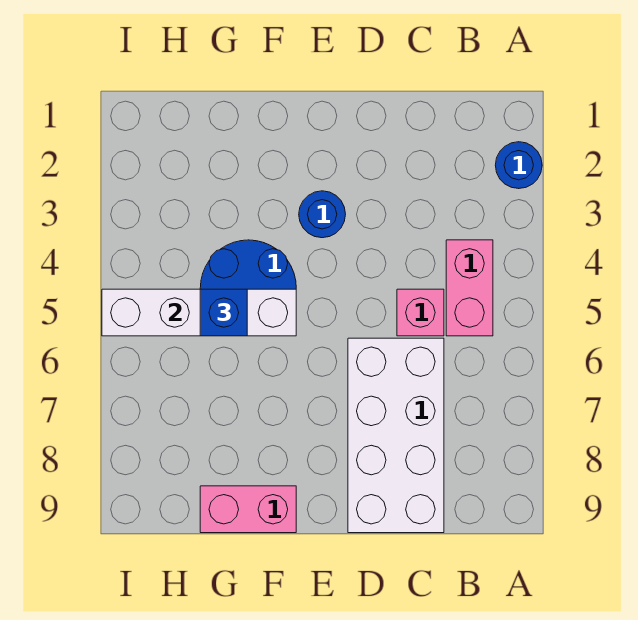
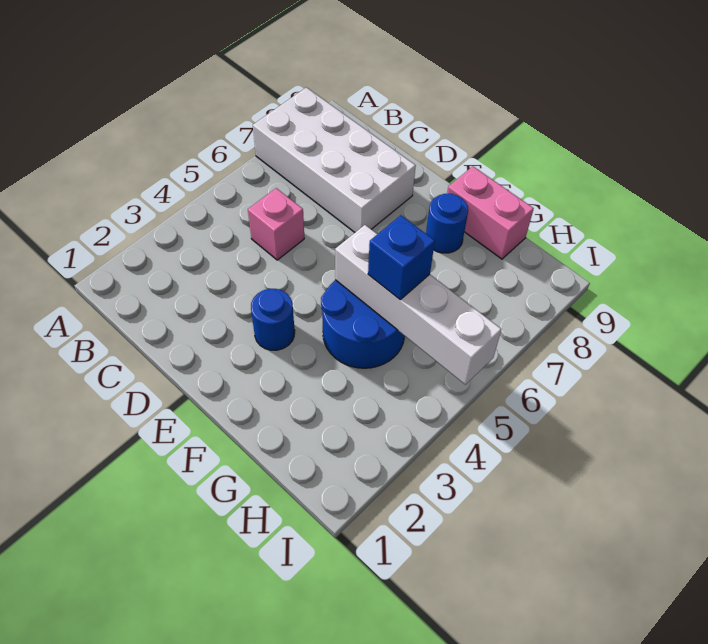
blue 1x1 round brick [495,142,542,189] -> blue 1x1 round brick moved to [426,194,468,253]
pink 1x2 brick [446,240,493,336] -> none
white 2x4 brick [348,338,444,533] -> white 2x4 brick turned to [253,87,416,232]

